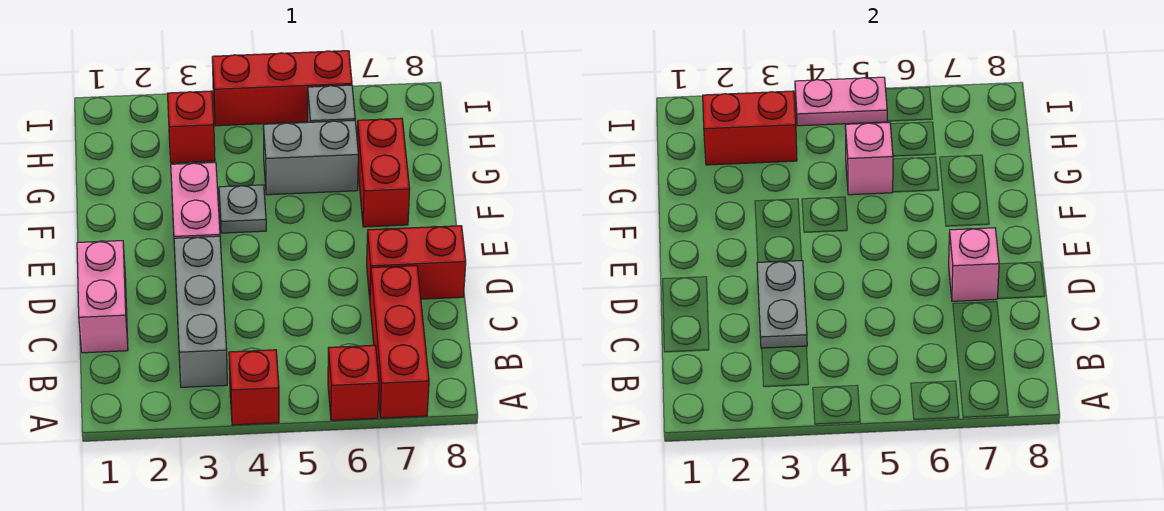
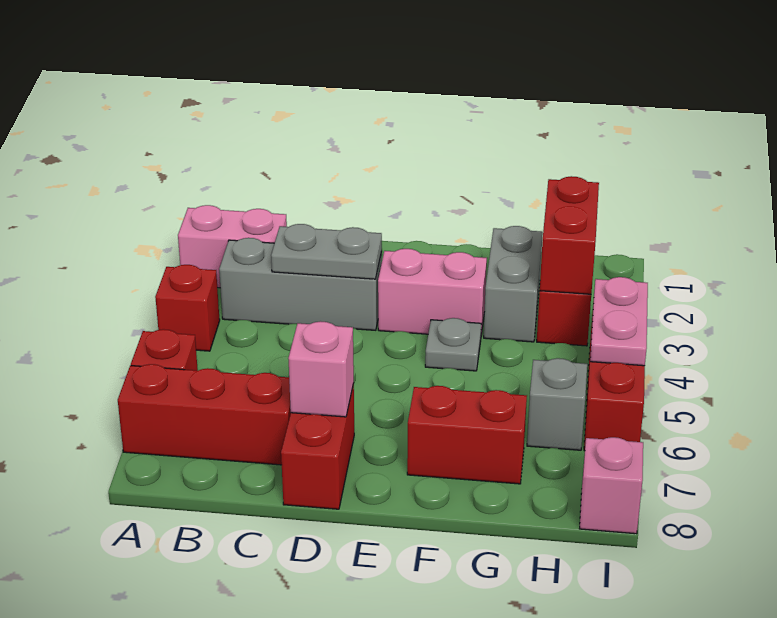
pink 1x2 brick [77,241,128,353] -> pink 1x2 brick moved to [178,205,287,288]
grey 1x2 brick [263,120,358,195] -> grey 1x2 brick moved to [484,226,543,342]
pink 1x1 brick [845,122,893,195] -> pink 1x1 brick moved to [580,437,643,534]

